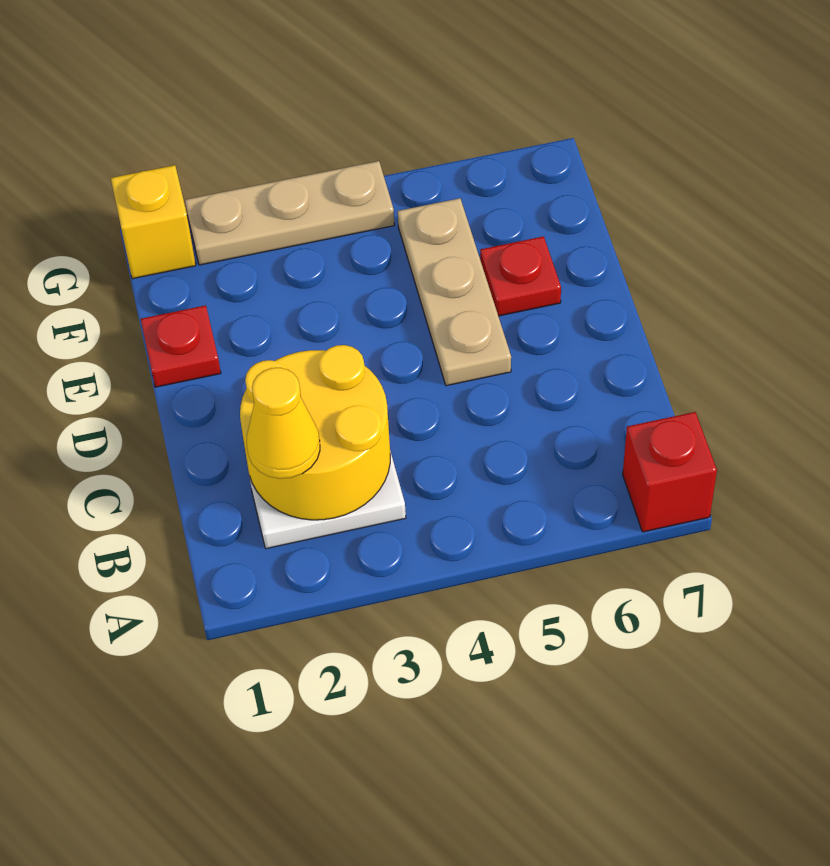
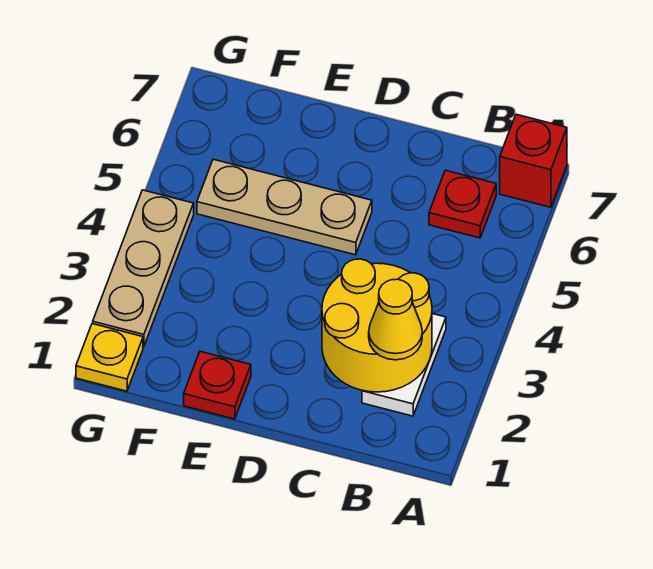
red 1x1 plate [480,236,561,316] -> red 1x1 plate moved to [429,170,496,238]
yellow 1x1 brick [111,165,196,279] -> yellow 1x1 plate [76,324,143,391]

